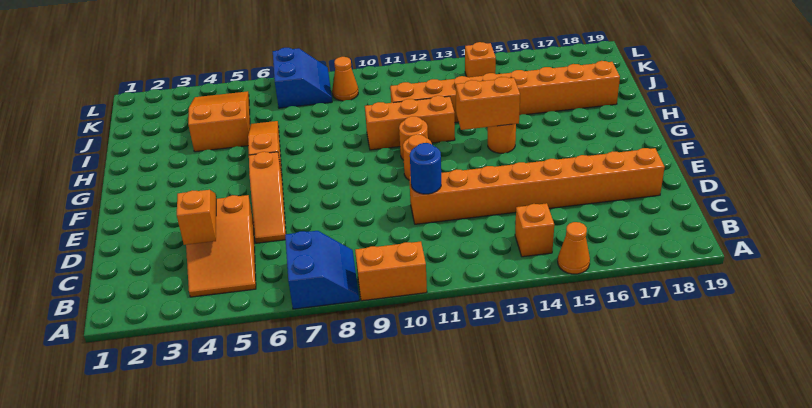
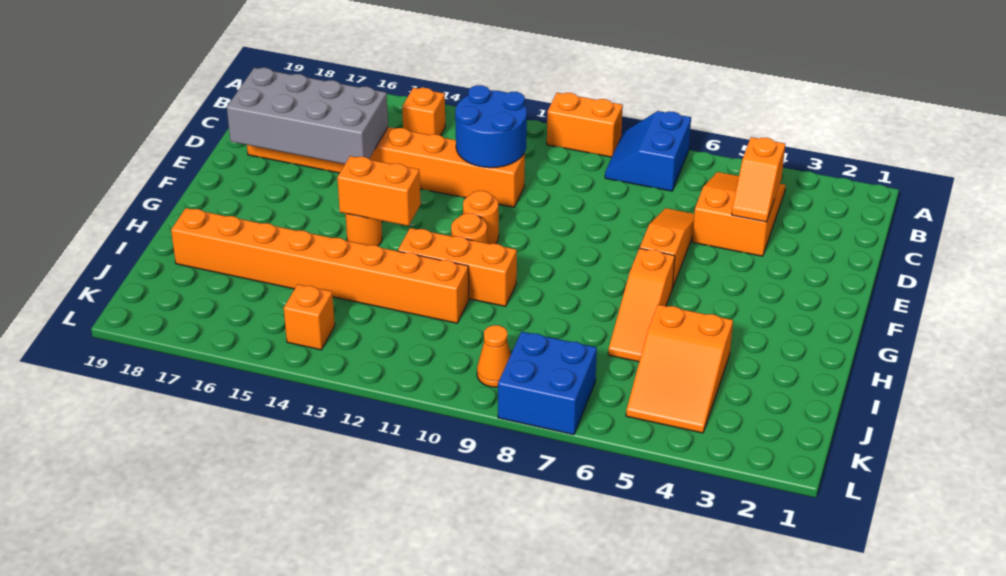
orange 1x1 cone [558,222,590,274] -> none
blue 1x1 round brick [410,143,441,194] -> blue 2x2 round brick [455,85,527,168]
none -> grey 2x4 brick [227,68,388,164]
blue 2x2 slope [273,48,332,108] -> blue 2x2 brick [498,332,597,435]

